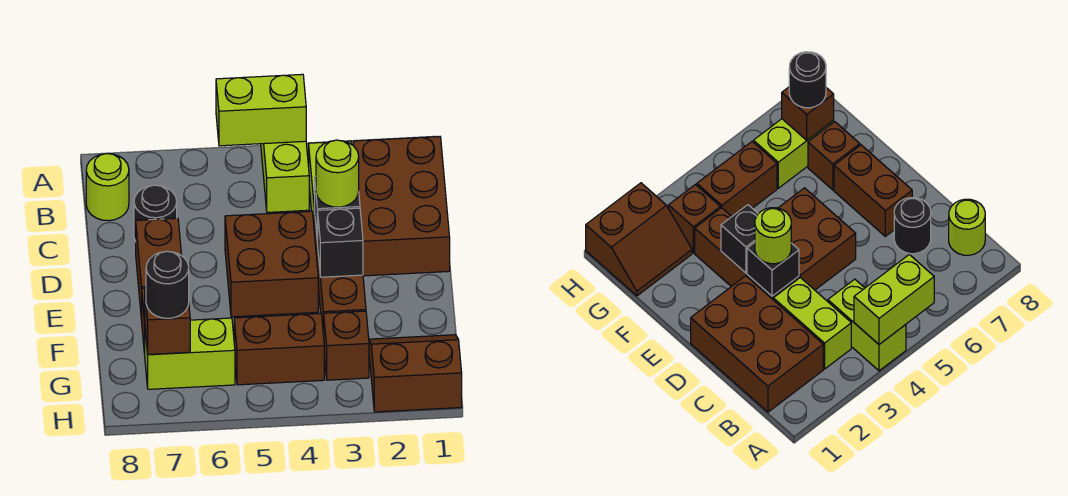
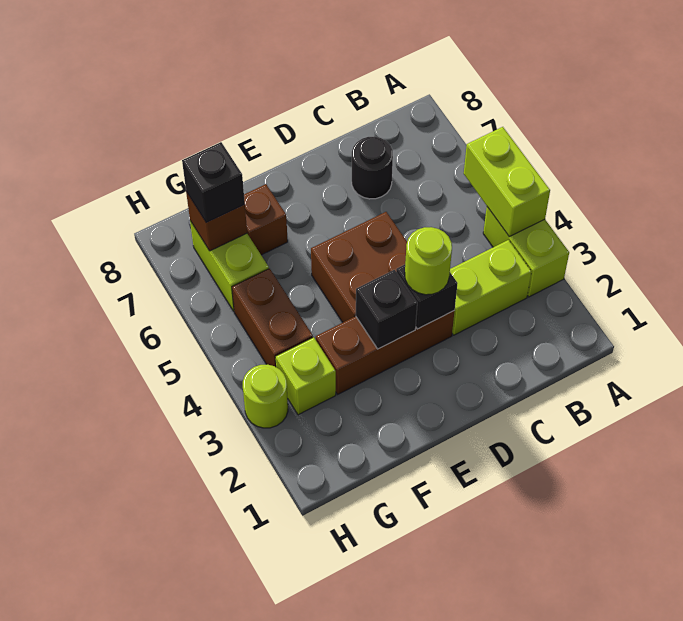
lime 1x2 brick [261,141,309,212] -> lime 1x2 brick turned to [483,207,569,297]
brown 2x3 brick [353,137,450,276] -> none
lime 1x1 round brick [86,153,129,221] -> lime 1x1 round brick moved to [243,364,288,428]
brown 1x2 brick [136,218,182,321] -> none
brown 2x2 slope [369,335,462,412] -> none
brown 1x1 brick [324,311,369,380] -> lime 1x1 brick [275,337,336,415]
black 1x1 round brick [146,251,189,318] -> black 1x1 brick [182,142,245,222]

